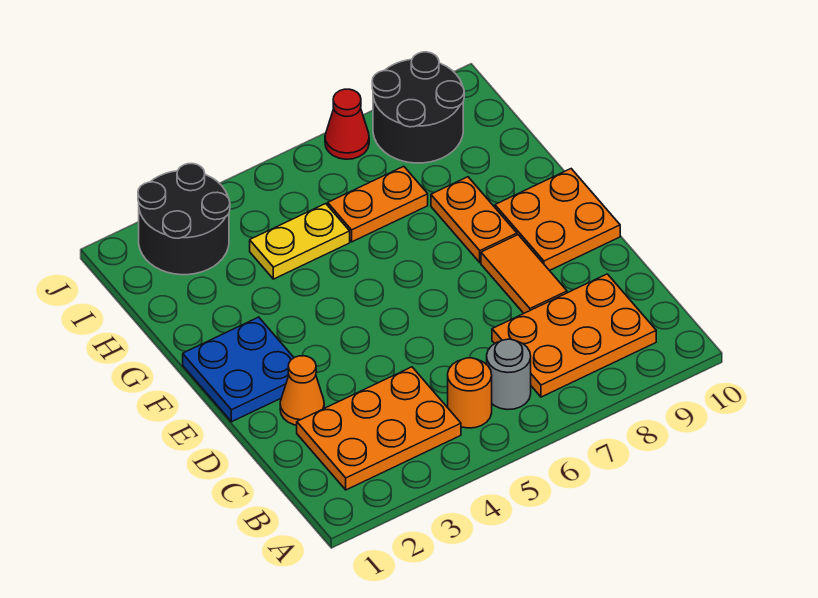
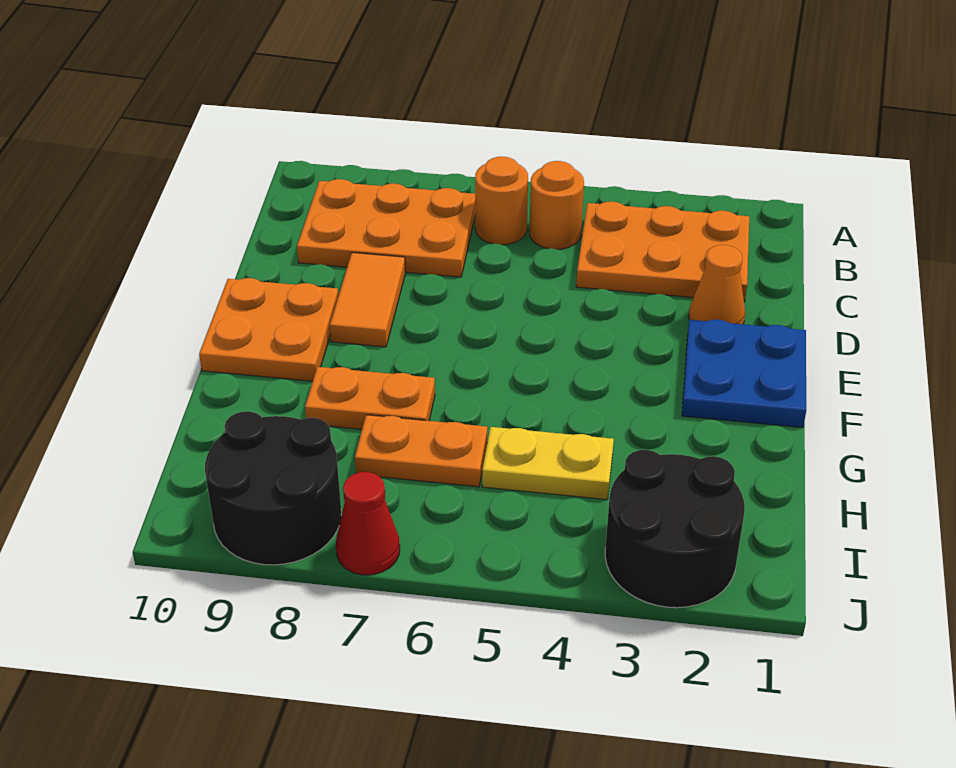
grey 1x1 round brick [487,339,531,410] -> orange 1x1 round brick [475,157,528,245]
orange 1x2 plate [431,177,517,263] -> orange 1x2 plate turned to [305,367,435,429]

